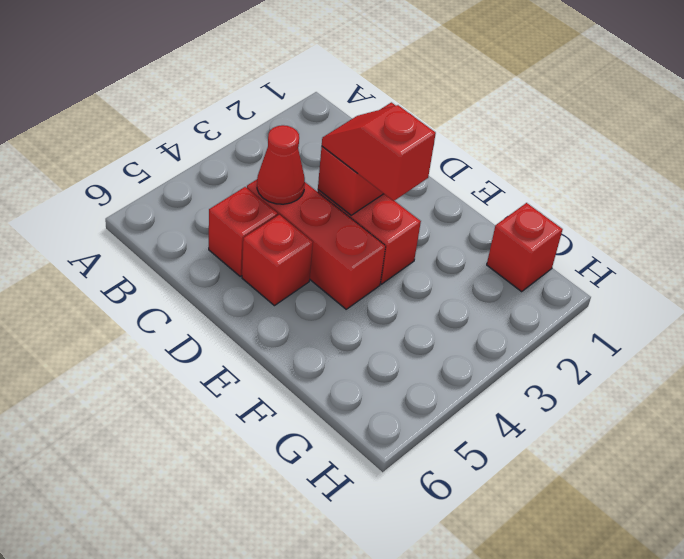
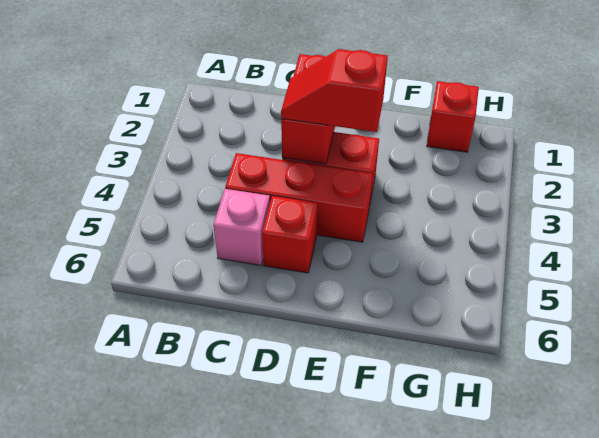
red 1x1 cone [257,125,305,204] -> none
red 1x1 brick [209,187,278,276] -> pink 1x1 brick [213,189,270,265]

